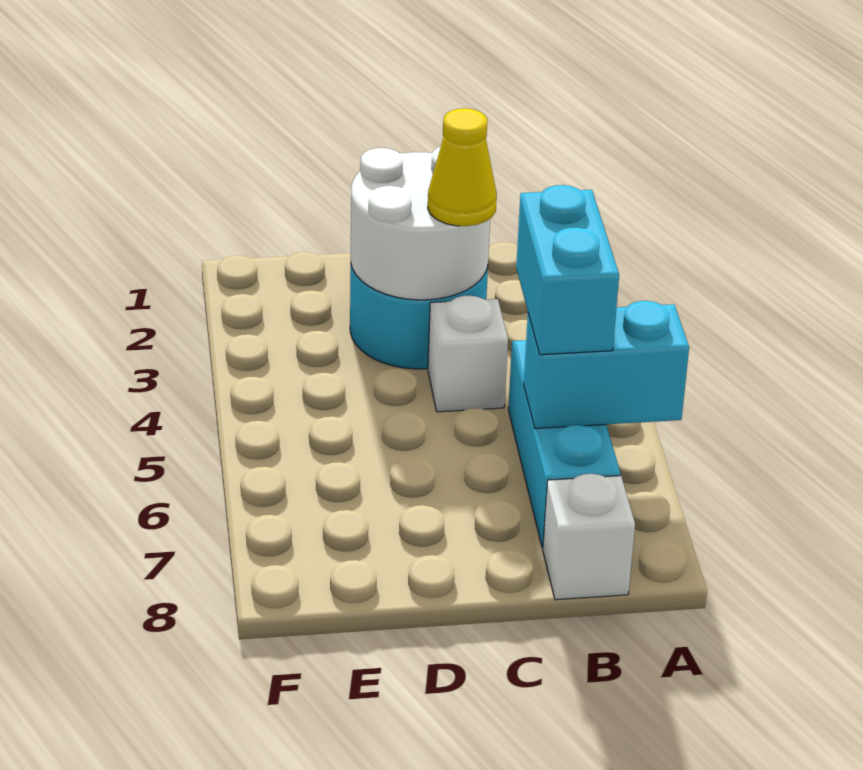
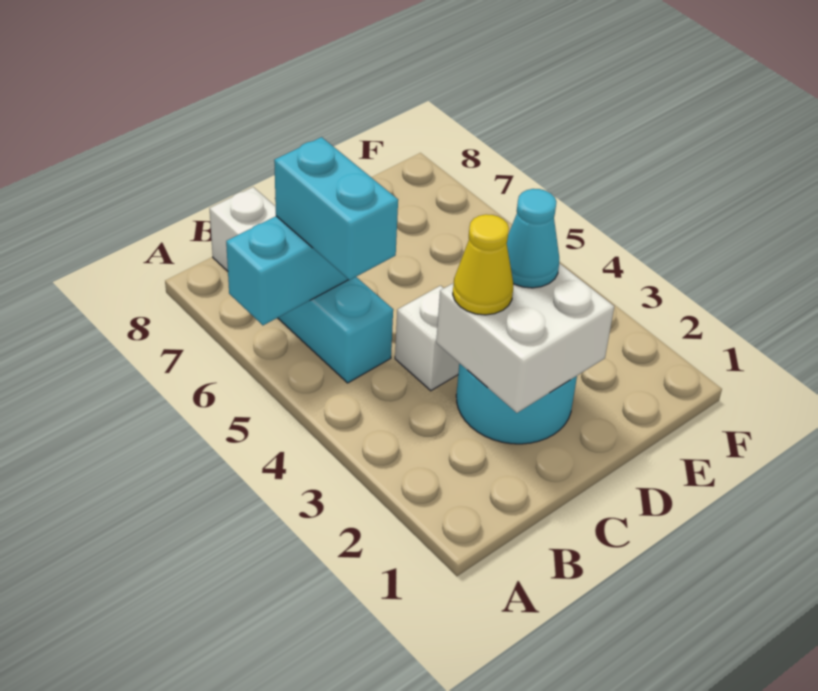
white 2x2 round brick [351,146,490,300] -> white 2x2 brick [436,263,614,413]
none -> cyan 1x1 cone [507,189,559,288]

